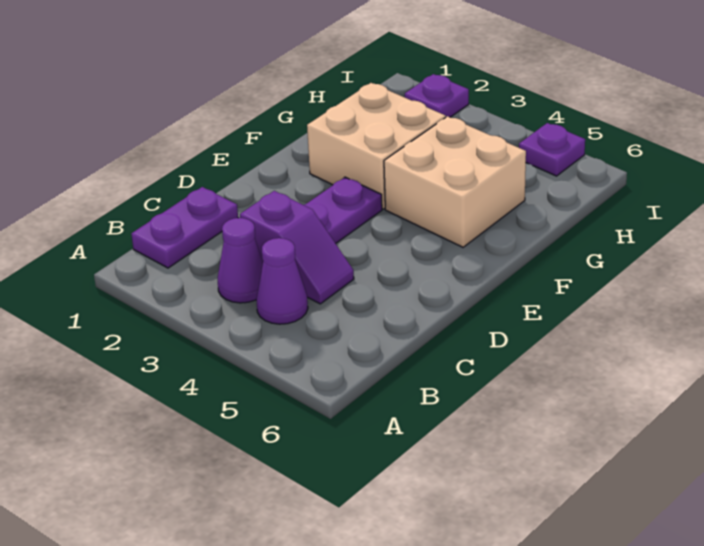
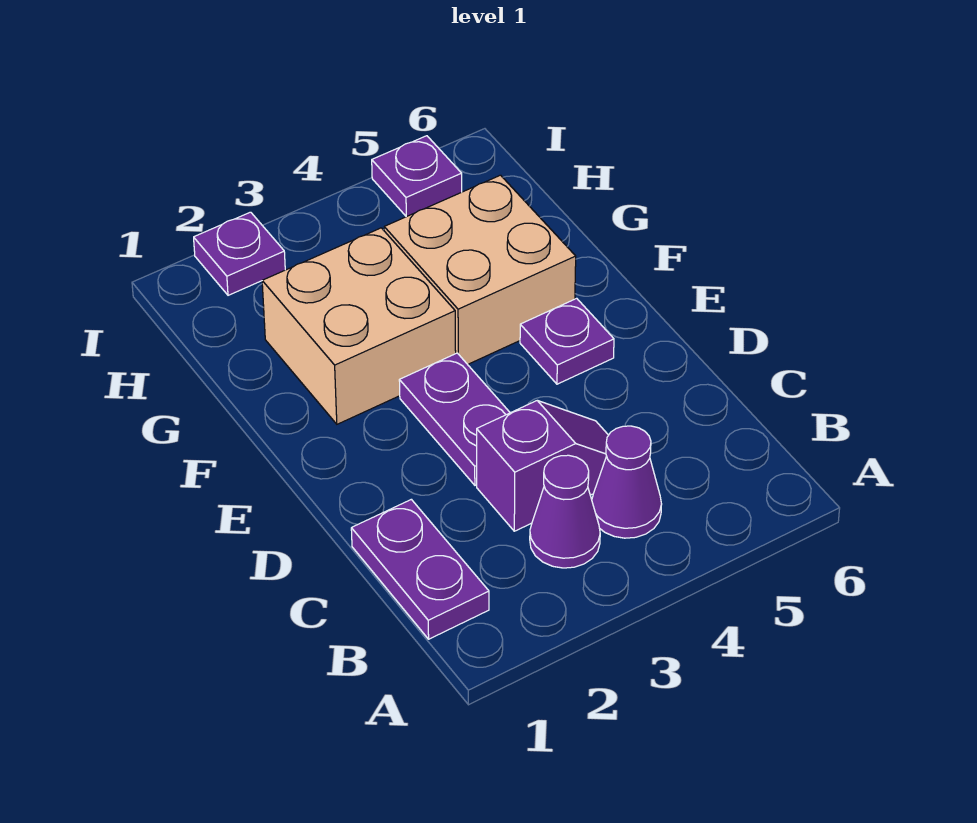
none -> purple 1x1 plate [520,298,614,384]

